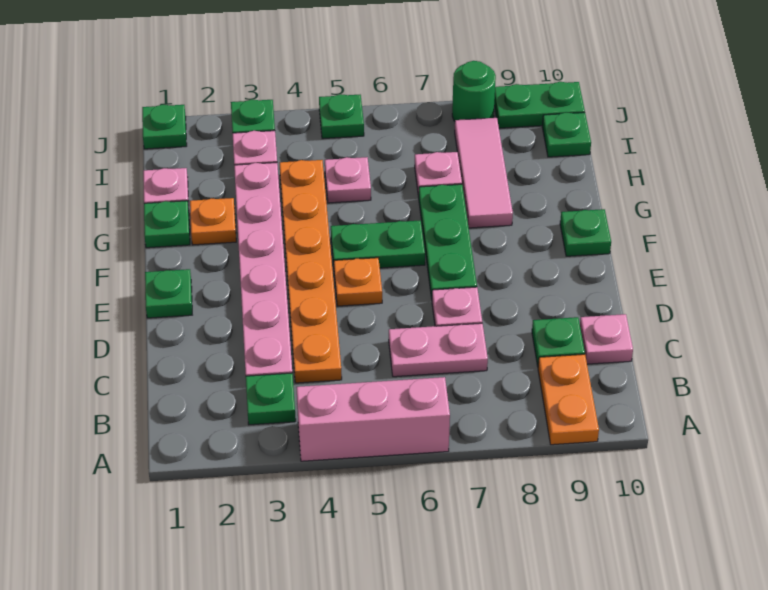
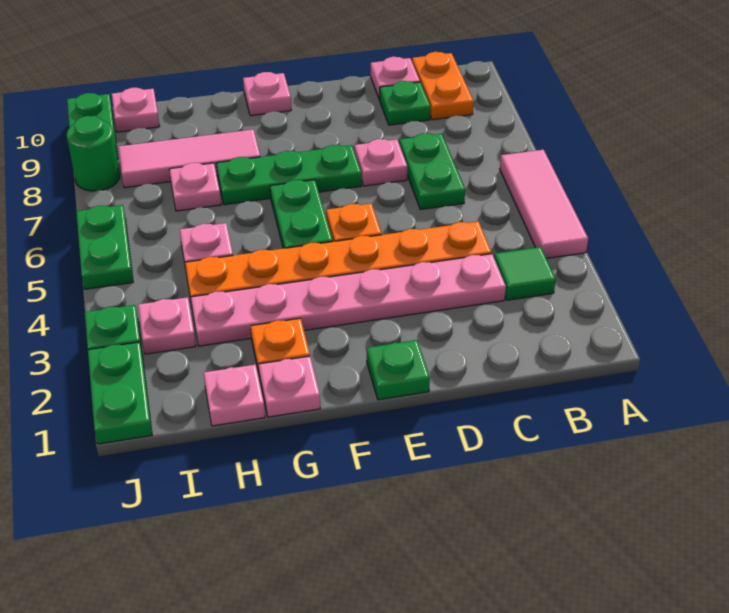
pink 1x3 brick [296,377,450,461] -> pink 1x3 tile [500,150,588,258]
orange 1x2 plate [538,354,599,445] -> orange 1x2 plate turned to [412,52,474,120]
green 1x1 plate [246,373,296,425] -> green 1x1 tile [494,247,556,300]
pink 1x2 plate [389,323,488,377] -> green 1x2 plate [399,133,465,209]
green 1x1 plate [560,209,611,256] -> pink 1x1 plate [243,72,291,116]
green 1x1 plate [144,201,190,248] -> pink 1x1 plate [259,356,320,417]
green 1x1 plate [542,112,591,157] -> pink 1x1 plate [112,88,160,132]
green 1x1 plate [142,105,187,149] -> green 1x2 plate [88,342,152,444]
green 1x1 plate [319,94,364,139] -> green 1x2 plate [76,205,133,289]

